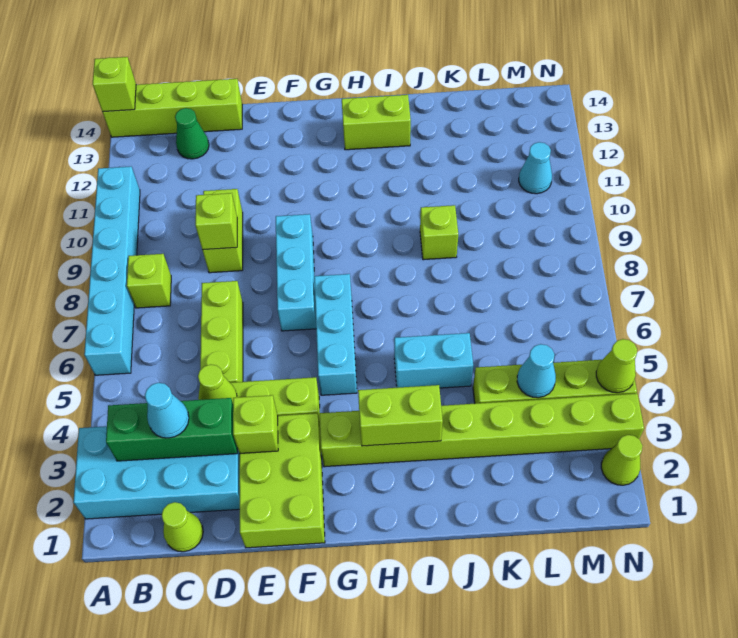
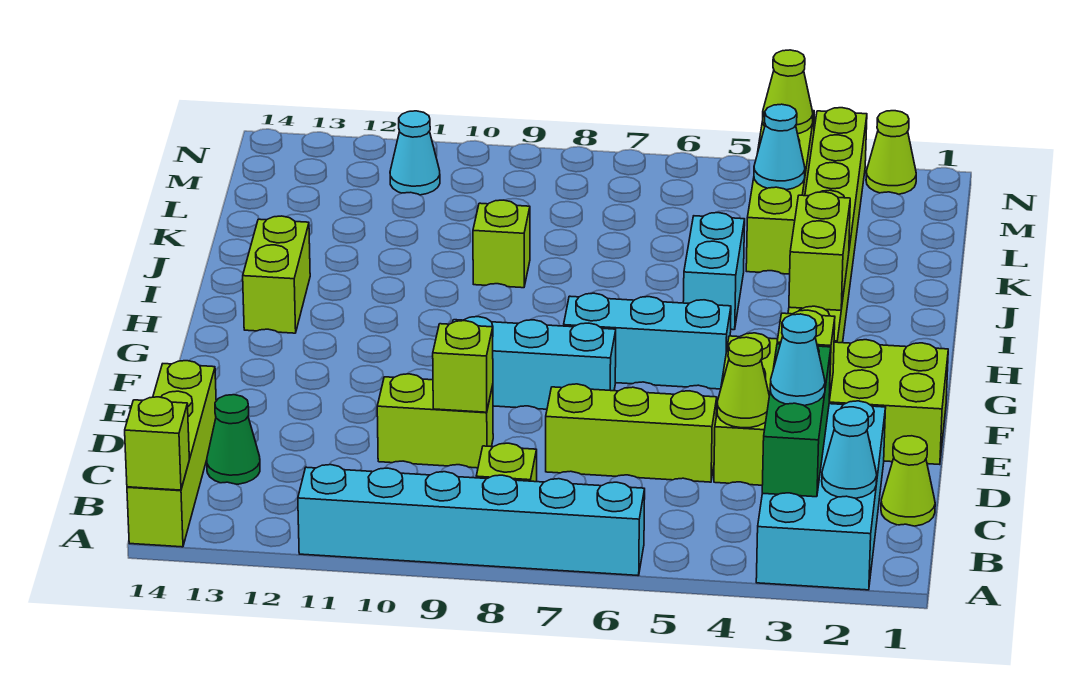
none -> cyan 1x1 cone [822,407,877,498]

